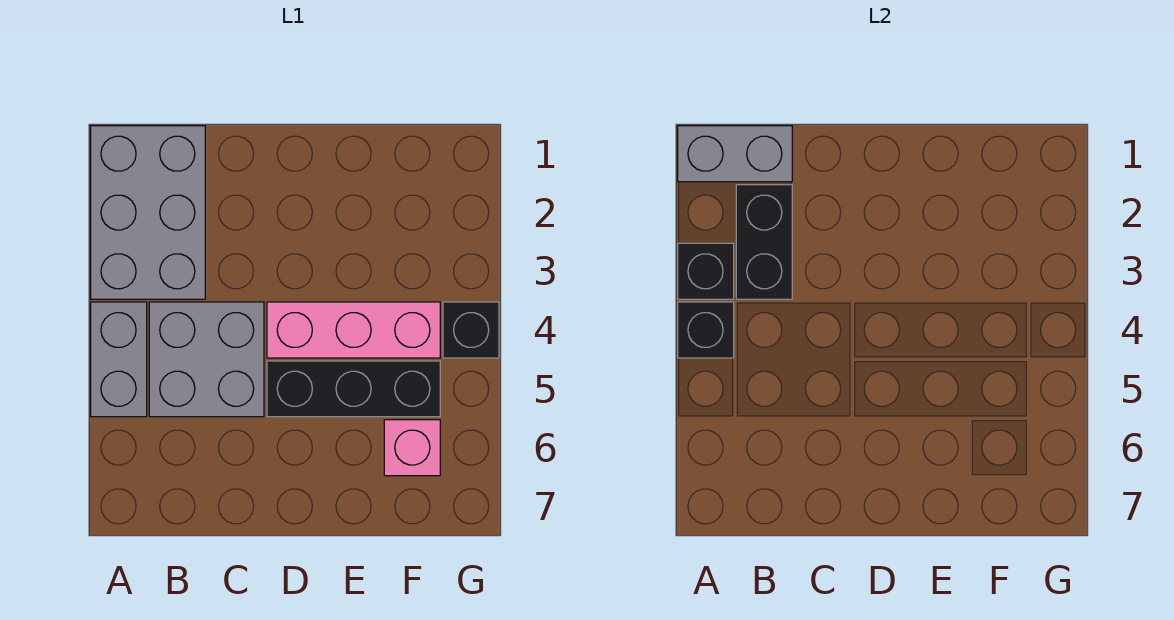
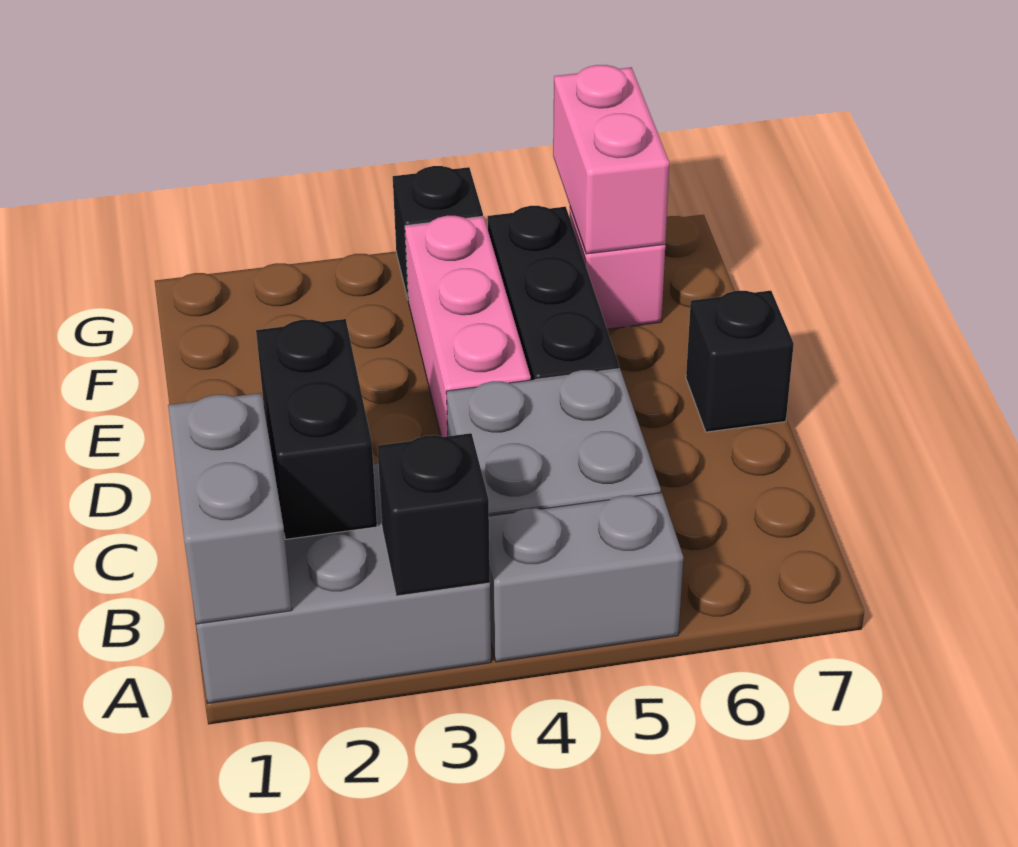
black 1x1 brick [678,302,734,358] -> black 1x1 brick moved to [686,291,794,432]
black 1x2 brick [736,185,792,299] -> black 1x2 brick turned to [256,319,377,539]
none -> pink 1x2 brick [553,65,670,254]

